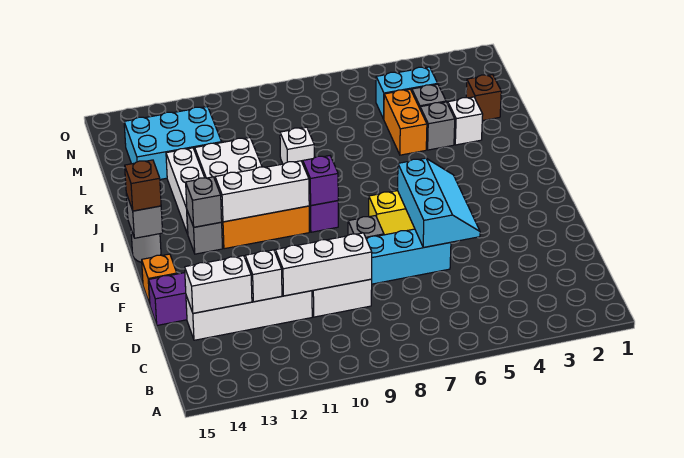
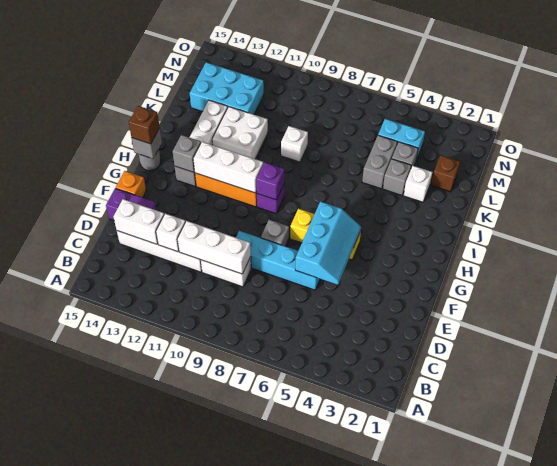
orange 1x2 brick [384,89,427,155] -> grey 1x2 brick [362,135,397,189]

